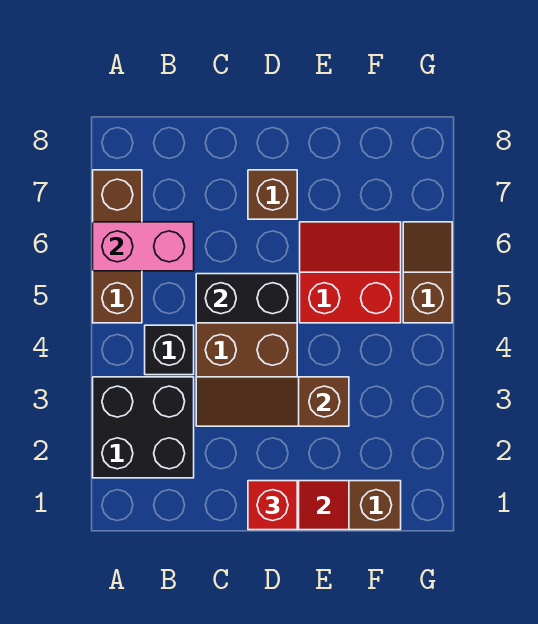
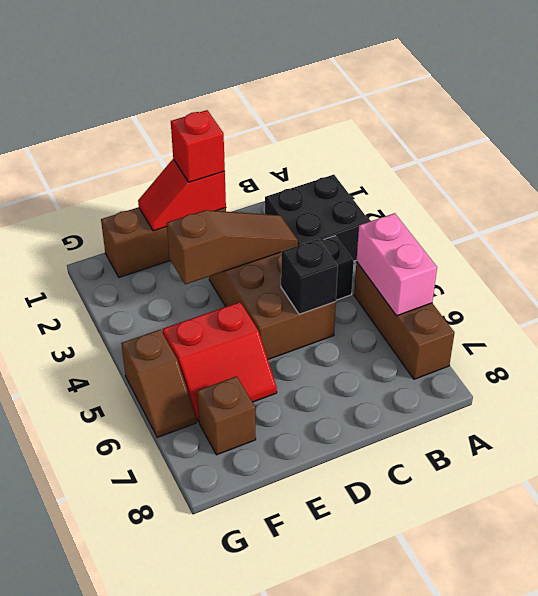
pink 1x2 brick [93,222,194,271] -> pink 1x2 brick turned to [356,213,437,316]
black 1x2 brick [196,274,297,323] -> black 1x1 brick [281,239,338,314]
brown 1x1 brick [248,170,297,219] -> brown 1x1 brick moved to [197,376,256,455]

